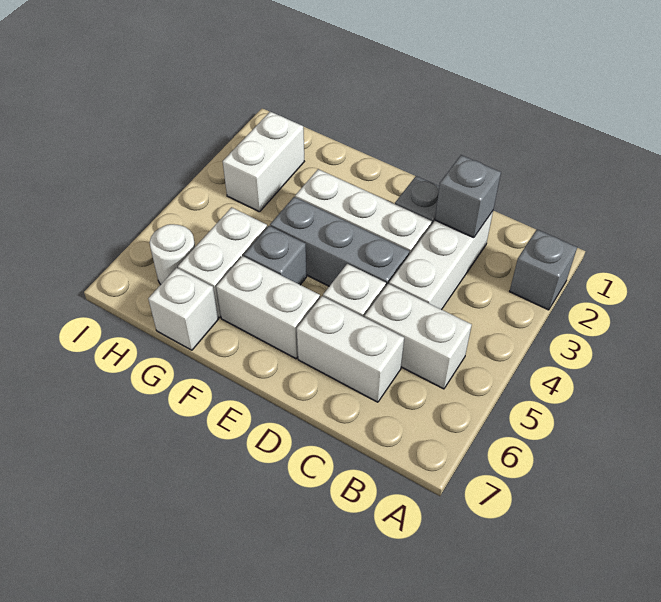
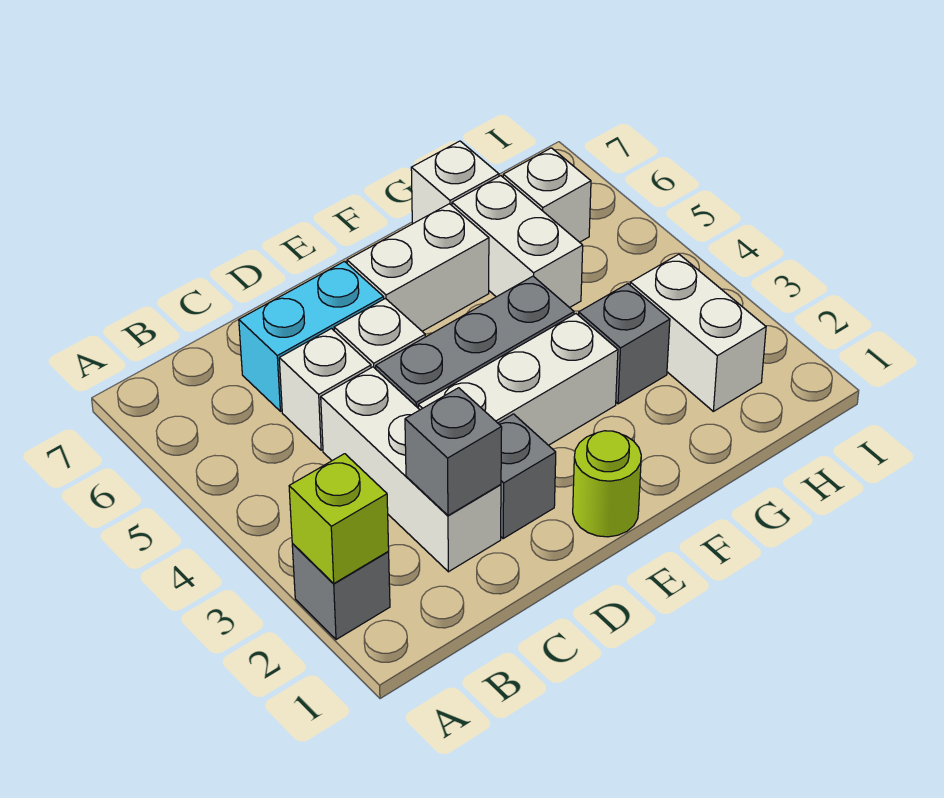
none -> lime 1x1 brick [289,454,389,584]
white 1x2 brick [365,284,472,389] -> white 1x1 brick [279,329,371,450]
white 1x2 brick [297,296,404,402] -> cyan 1x2 brick [239,261,384,411]
none -> lime 1x1 round brick [573,431,641,537]
grey 1x1 brick [244,226,307,285] -> grey 1x1 brick moved to [579,284,670,404]
white 1x1 round brick [150,224,195,285] -> white 1x1 brick [503,148,591,242]

